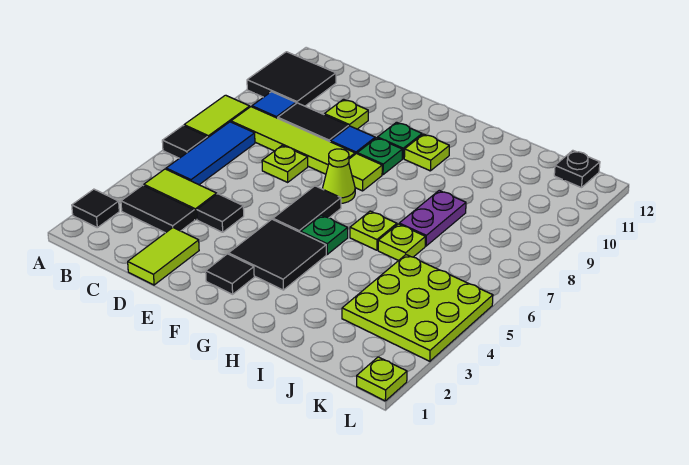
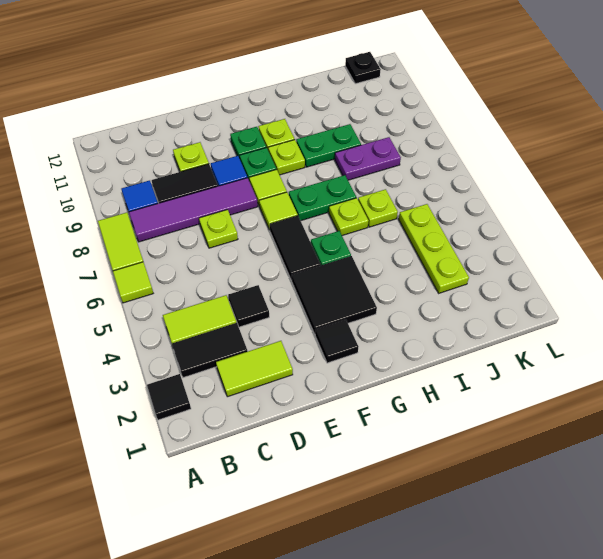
black 1x1 tile [162,126,208,158] -> lime 1x1 tile [113,262,153,303]
black 2x2 tile [247,52,336,106] -> none
blue 1x3 tile [166,122,255,185] -> none
lime 1x4 tile [231,107,355,174] -> purple 1x4 tile [129,178,258,242]
lime 1x2 tile [128,228,199,285] -> lime 1x2 tile turned to [216,341,293,397]
lime 1x1 cone [323,149,355,203] -> lime 1x1 tile [259,192,298,230]
none -> green 1x2 plate [289,175,356,221]
none -> green 1x2 plate [296,124,361,167]
purple 1x2 plate [399,190,466,246] -> purple 1x2 plate turned to [335,137,401,180]
lime 3x3 plate [342,255,493,361] -> lime 1x3 plate [399,204,469,293]
lime 1x1 plate [357,357,407,401] -> lime 1x1 plate moved to [268,140,305,175]

